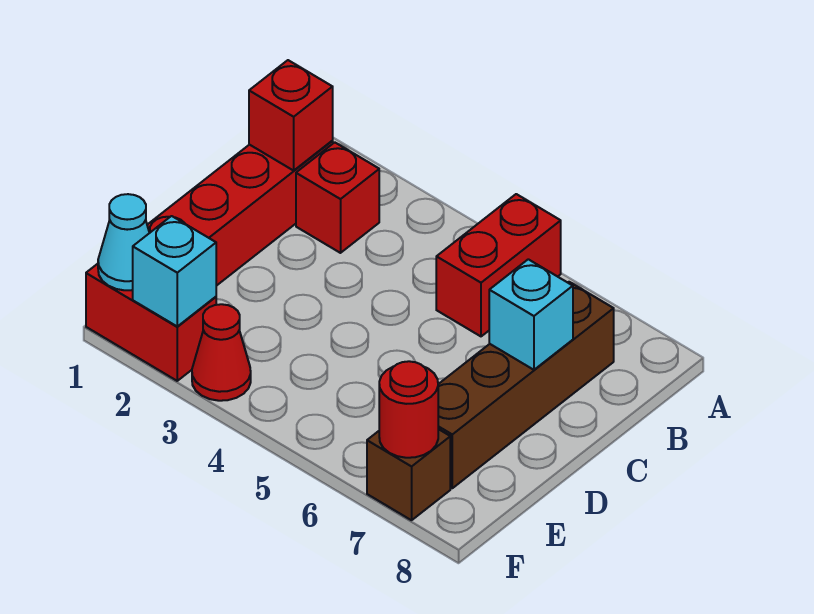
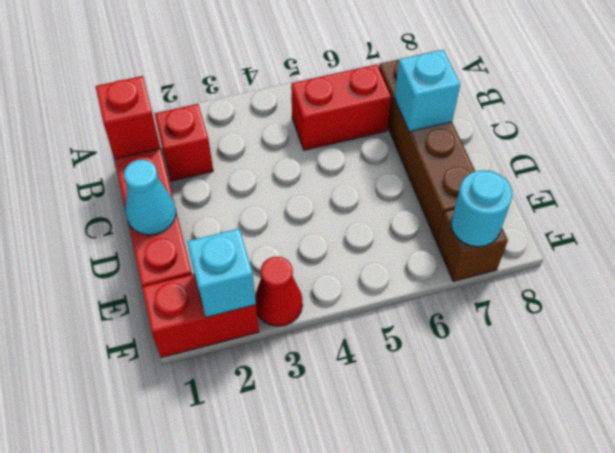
red 1x2 brick [436,194,561,336] -> red 1x2 brick turned to [291,65,391,150]
cyan 1x1 cone [98,194,149,290] -> cyan 1x1 cone moved to [124,160,176,235]
red 1x1 round brick [379,361,438,458] -> cyan 1x1 round brick [451,170,512,247]

